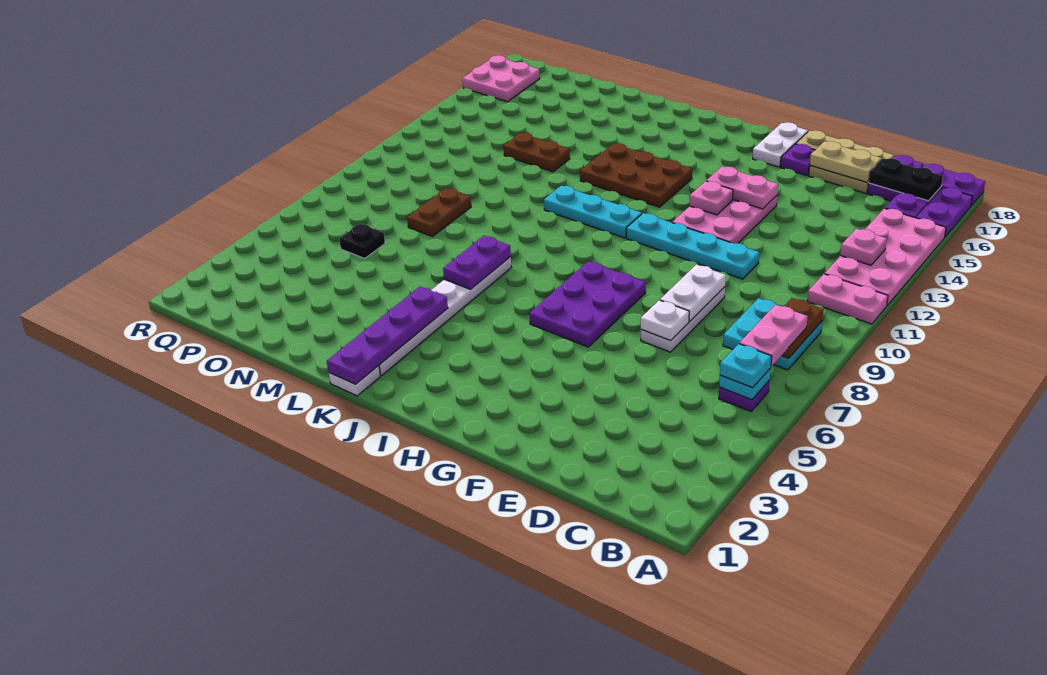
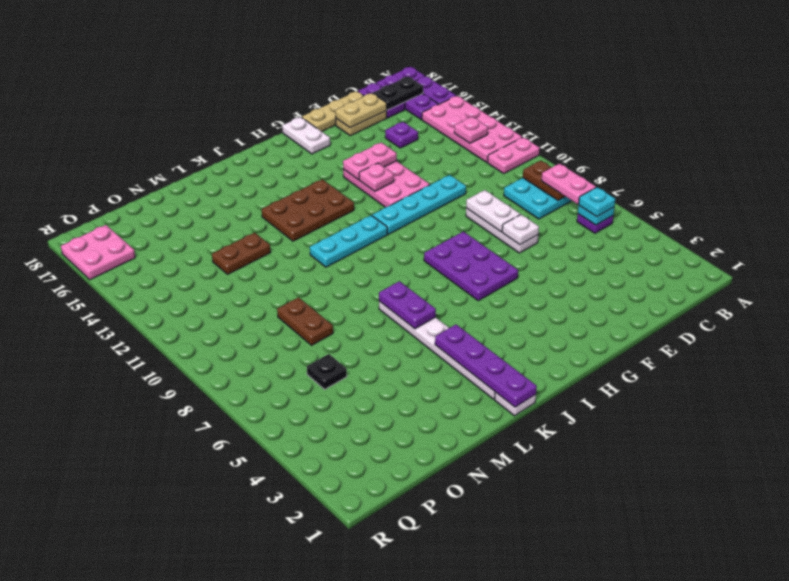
purple 1x1 plate [780,144,815,176] -> purple 1x1 plate moved to [385,122,418,148]

